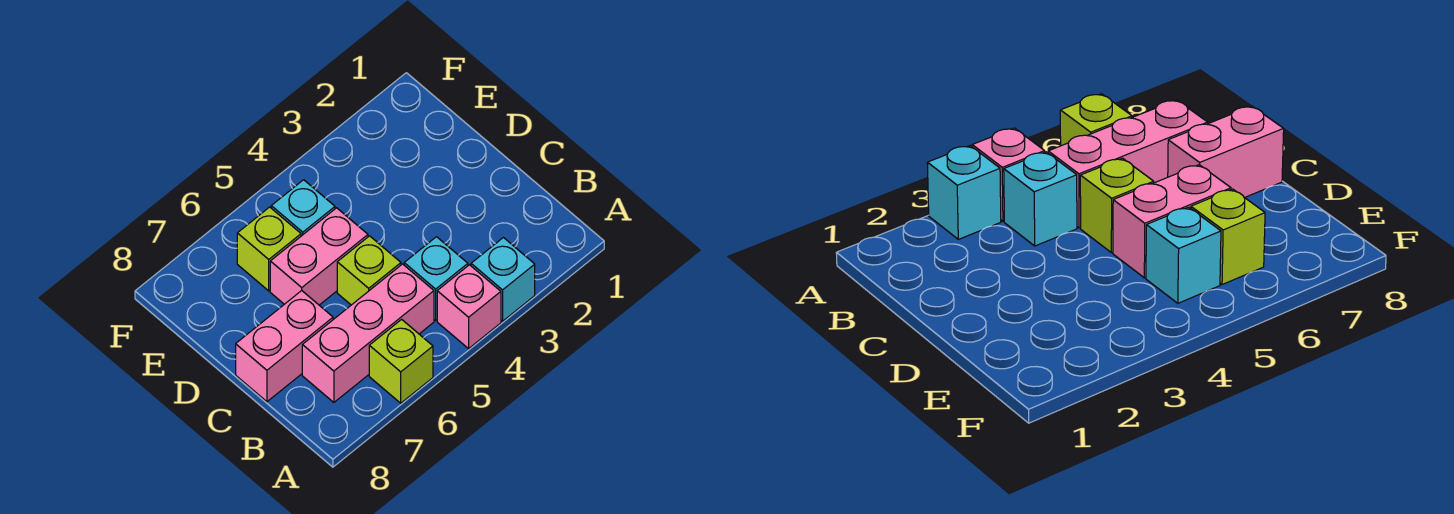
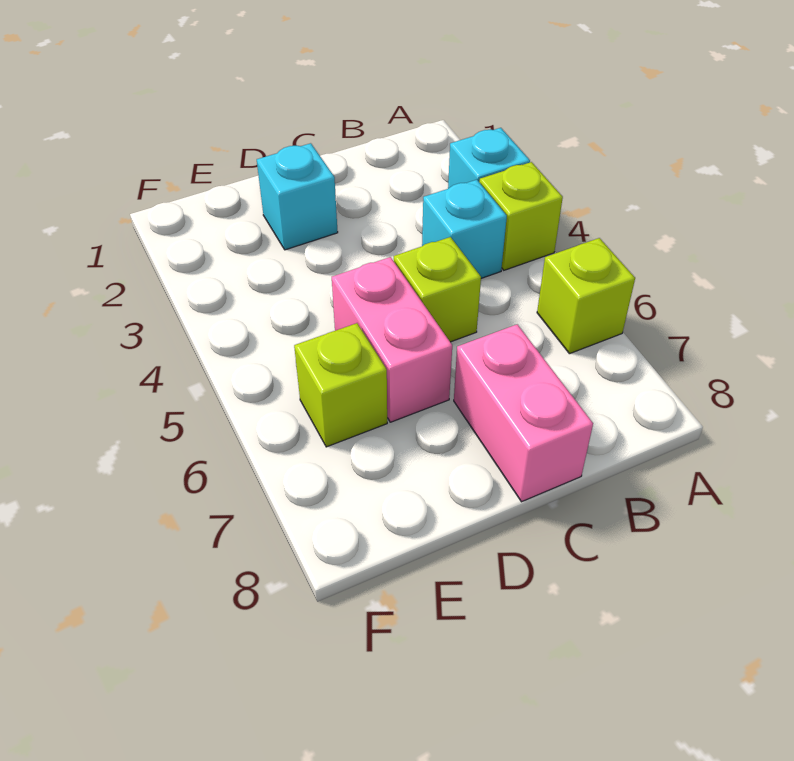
pink 1x1 brick [437,265,501,349] -> lime 1x1 brick [479,162,563,270]
pink 1x3 brick [302,264,434,402] -> none
cyan 1x1 brick [271,180,335,236] -> cyan 1x1 brick moved to [257,143,338,250]

